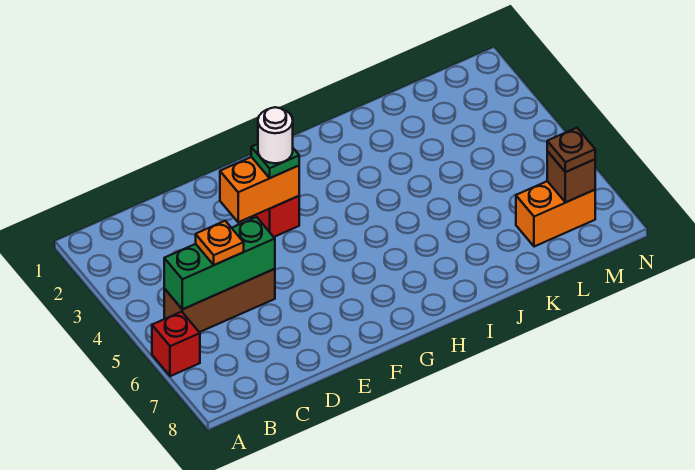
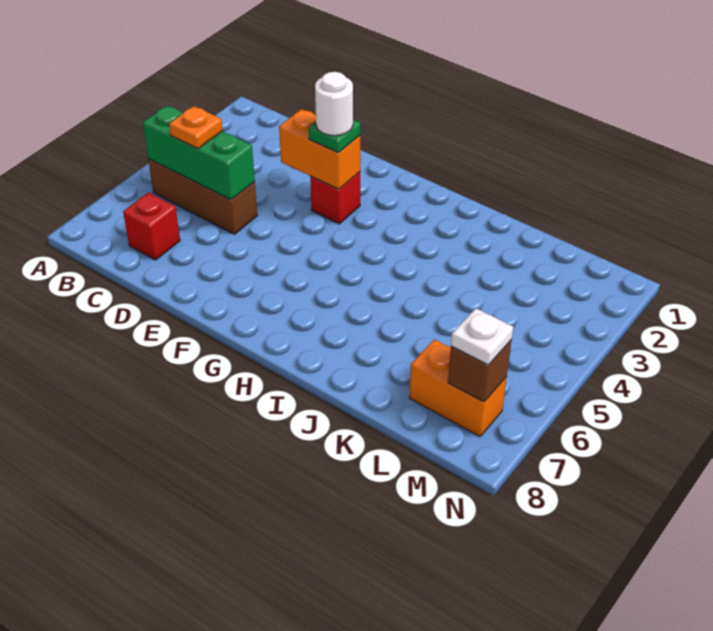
red 1x1 brick [152,312,200,376] -> red 1x1 brick moved to [123,193,180,260]
brown 1x1 plate [547,128,595,172] -> white 1x1 plate [451,308,513,365]

